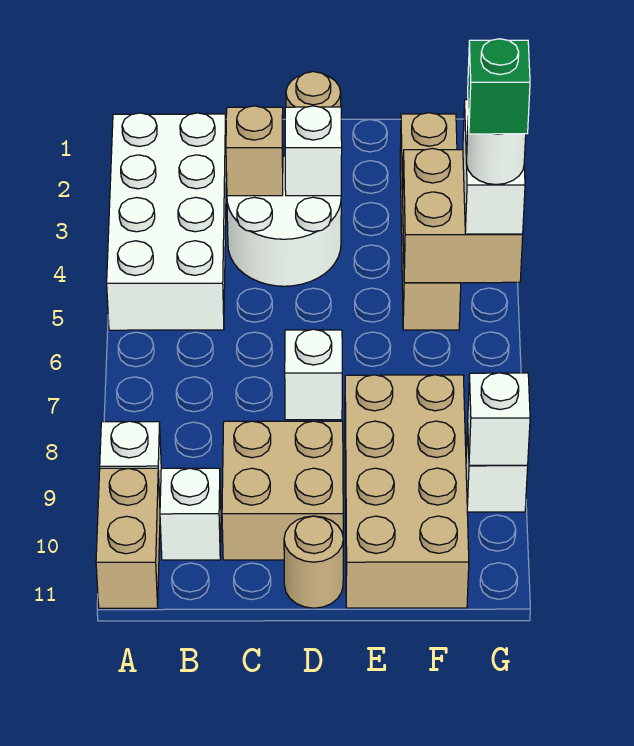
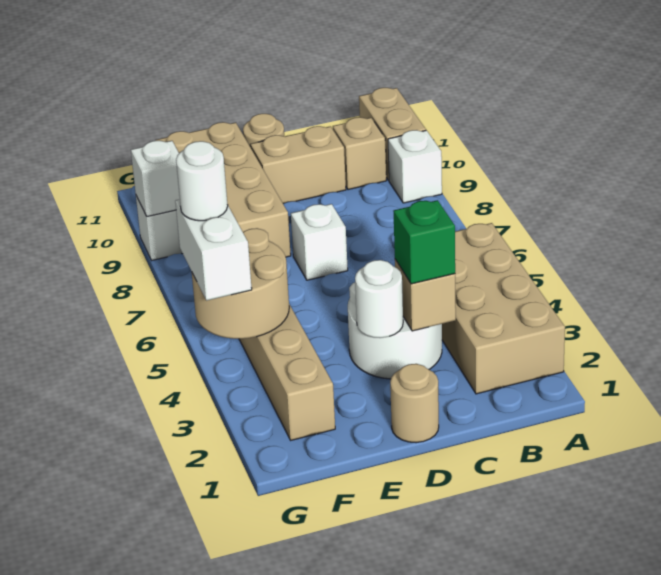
white 2x4 brick [107,113,226,330] -> tan 2x4 brick [442,223,565,394]
white 1x1 brick [160,468,221,560] -> tan 1x1 brick [333,117,386,190]
tan 2x2 brick [222,421,343,560] -> tan 1x2 brick [251,126,346,204]
white 1x1 brick [285,106,342,196] -> white 1x1 round brick [355,260,403,338]
tan 2x2 brick [403,148,523,283] -> tan 2x2 round brick [192,228,289,339]
green 1x1 brick [468,39,530,134] -> green 1x1 brick moved to [393,200,455,284]

